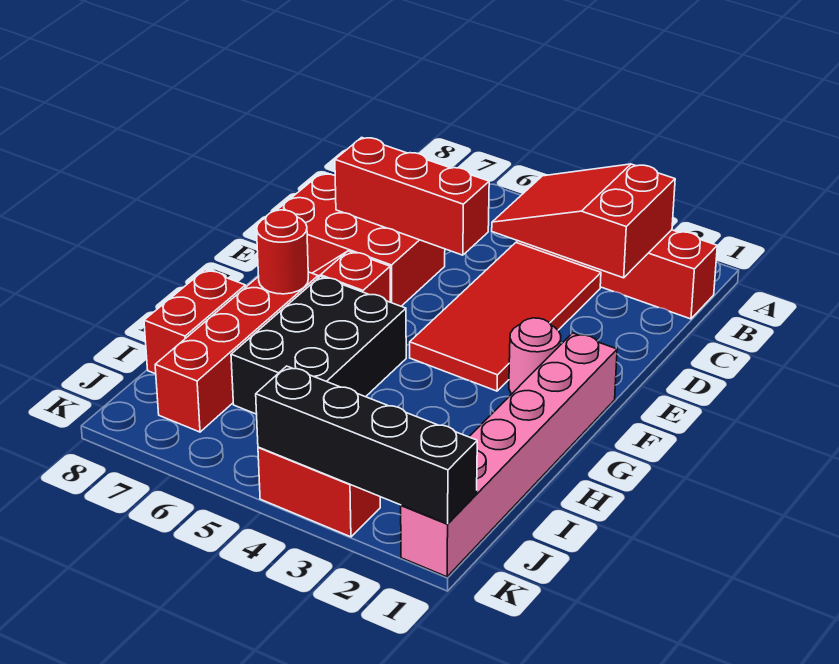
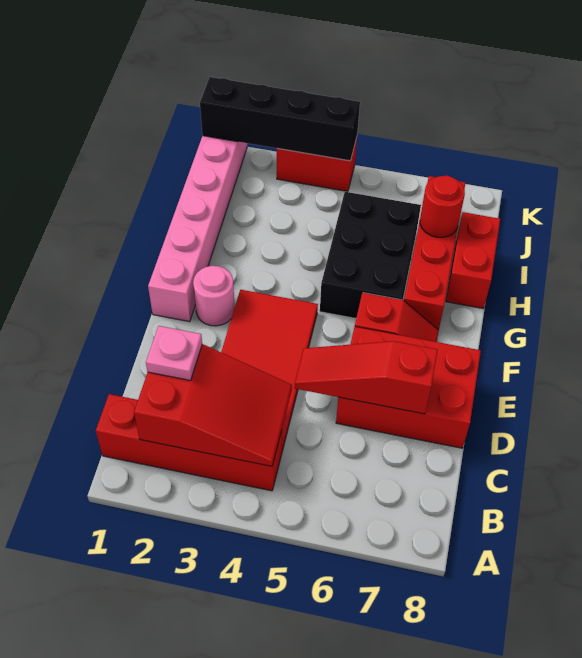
none -> pink 1x1 plate [146,326,202,380]
red 1x3 brick [335,137,489,255] -> red 1x3 slope [294,341,438,414]
red 1x1 round brick [257,210,308,294] -> red 1x1 round brick moved to [420,176,465,237]

